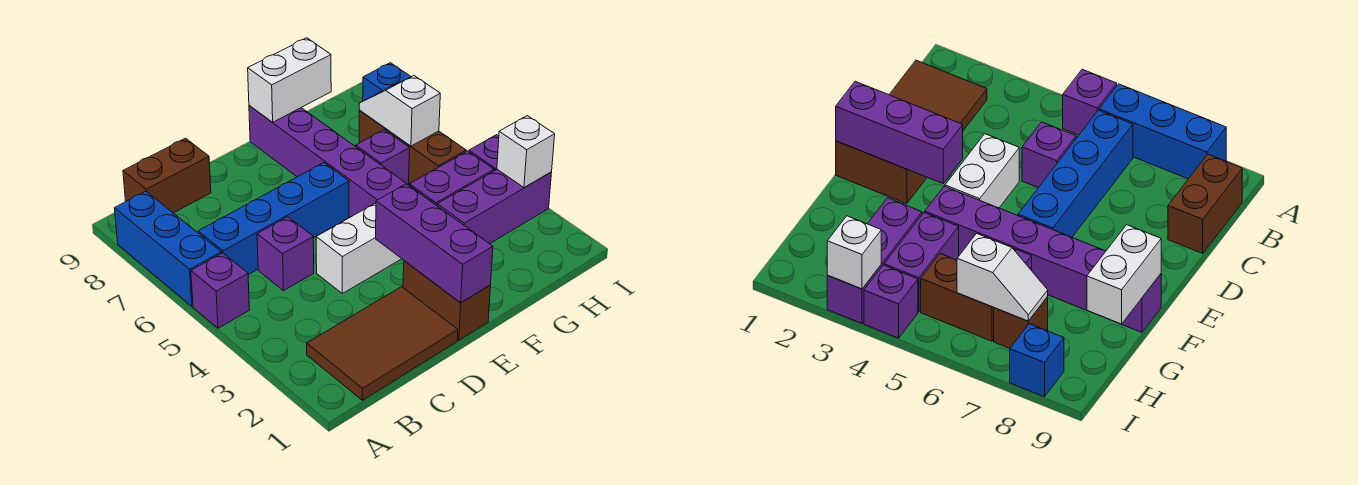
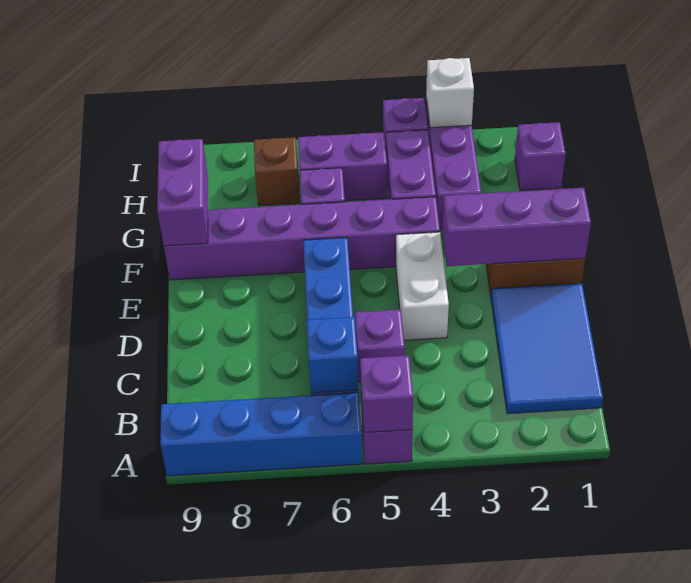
none -> purple 1x1 brick [360,355,413,433]
blue 1x3 brick [115,191,221,306] -> blue 1x4 brick [160,393,363,476]
brown 2x3 tile [307,287,458,400] -> blue 2x3 tile [491,283,603,414]
brown 1x2 brick [123,138,211,213] -> none
white 1x2 brick [248,38,331,122] -> purple 1x2 brick [157,139,208,246]
none -> purple 1x1 brick [515,122,566,191]
brown 1x2 brick [386,129,466,183] -> purple 1x2 brick [298,132,387,201]
white 1x2 slope [359,76,440,146] -> none
blue 1x1 brick [363,63,411,101] -> blue 1x1 brick moved to [307,317,359,393]

